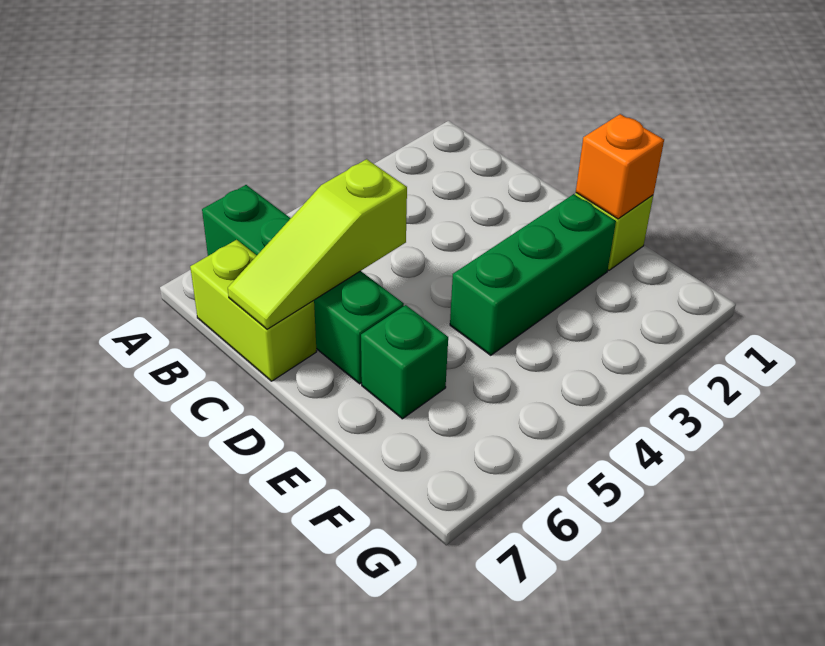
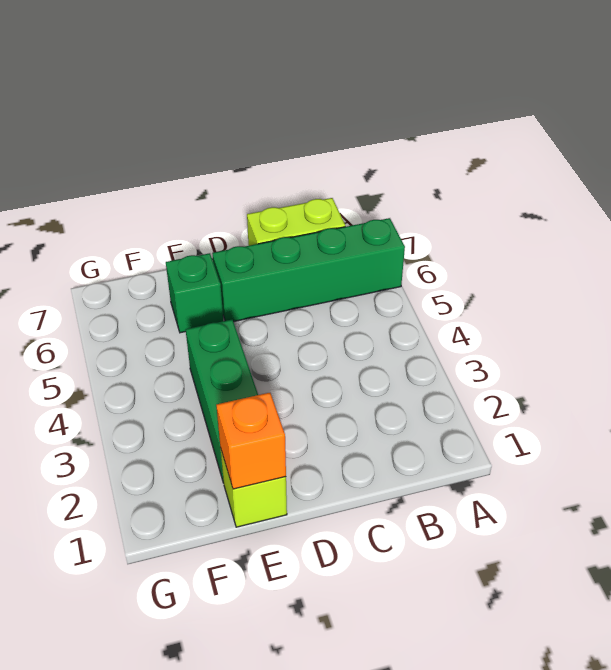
lime 1x3 slope [228,159,407,329] -> none

